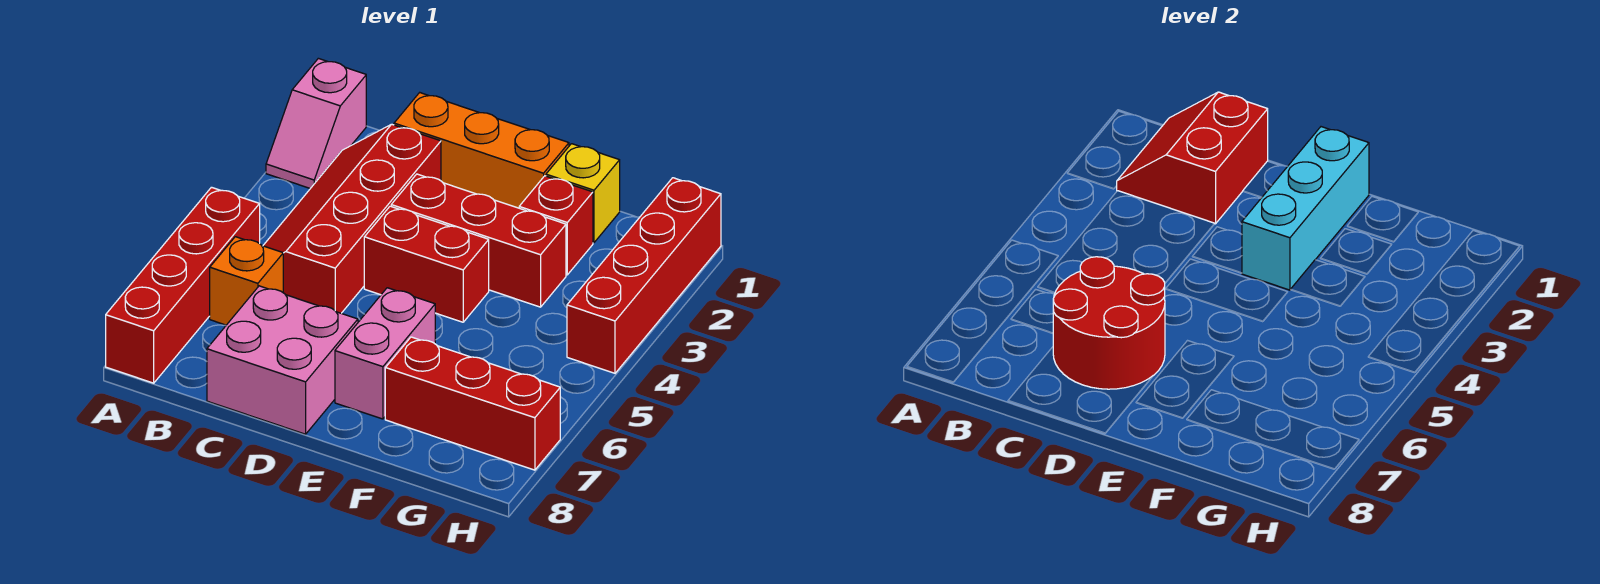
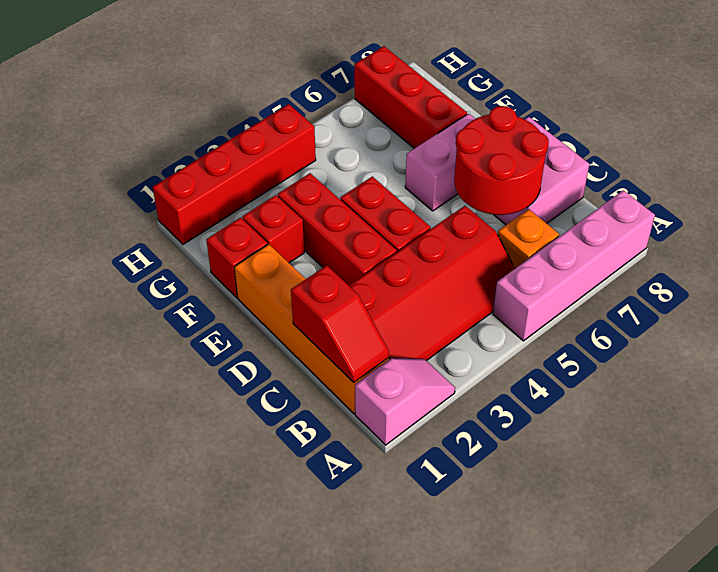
red 1x4 brick [106,187,260,383] -> pink 1x4 brick [493,190,655,341]
red 2x2 slope [1117,92,1268,224] -> red 1x2 slope [291,265,389,382]
orange 1x3 brick [394,93,569,208] -> orange 1x4 brick [234,244,389,414]
cyan 1x3 brick [1242,127,1369,290] -> none
yellow 1x1 brick [546,144,620,243] -> red 1x1 brick [206,218,268,298]

